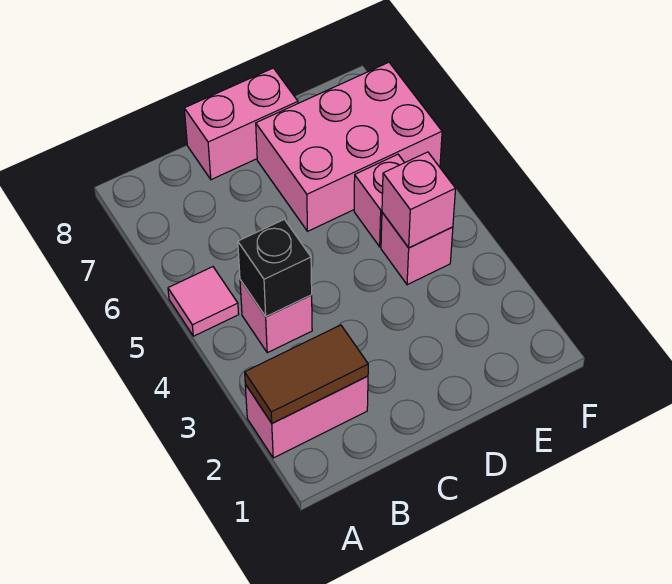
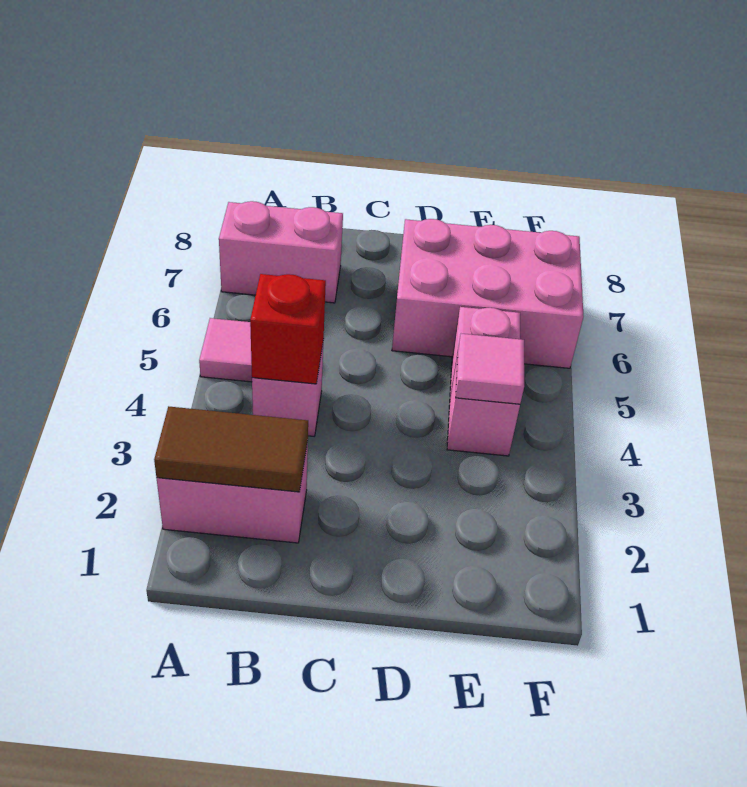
black 1x1 brick [238,219,312,317] -> red 1x1 brick [250,274,326,384]
pink 1x2 brick [184,68,298,180] -> pink 1x2 brick moved to [219,201,343,303]
pink 1x1 brick [382,152,456,248] -> pink 1x1 tile [456,334,524,404]

